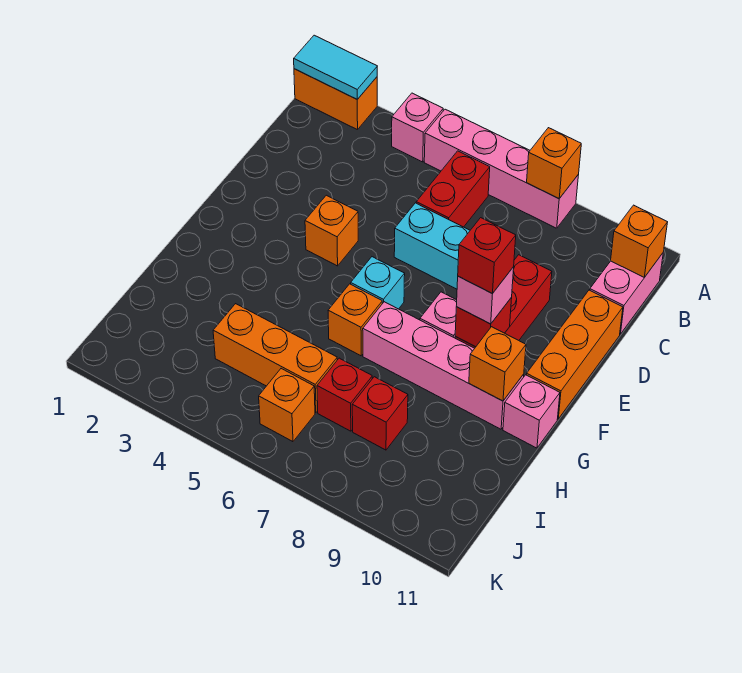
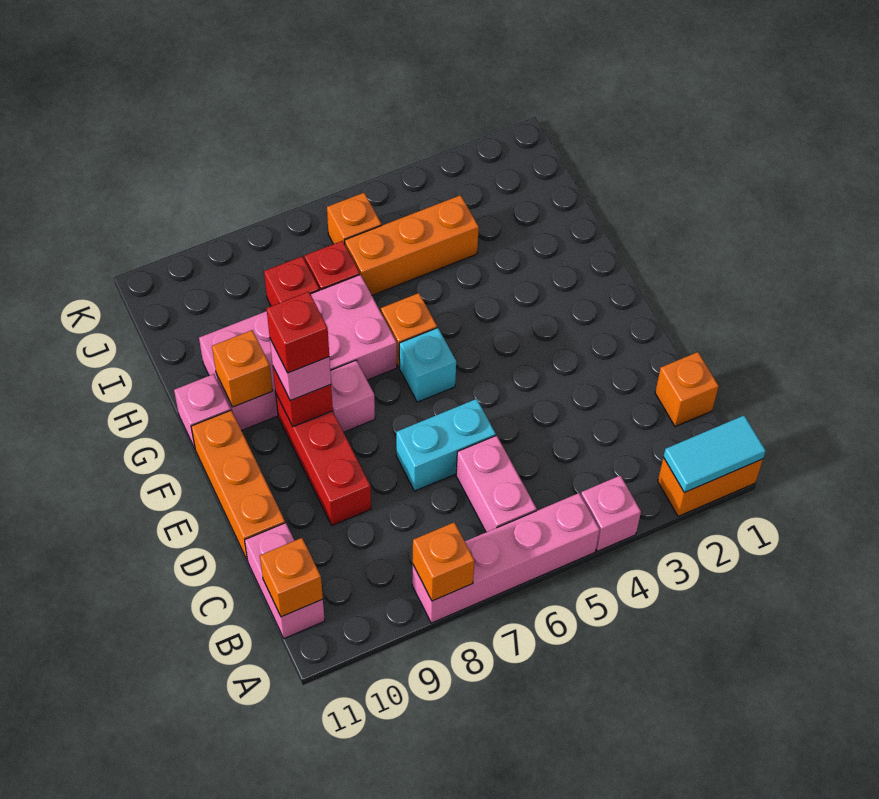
red 1x2 brick [416,151,490,227] -> pink 1x2 brick [456,435,537,532]
orange 1x1 brick [305,195,358,266] -> orange 1x1 brick moved to [655,352,719,427]
pink 1x4 brick [363,302,524,429] -> pink 2x4 brick [199,275,397,430]

